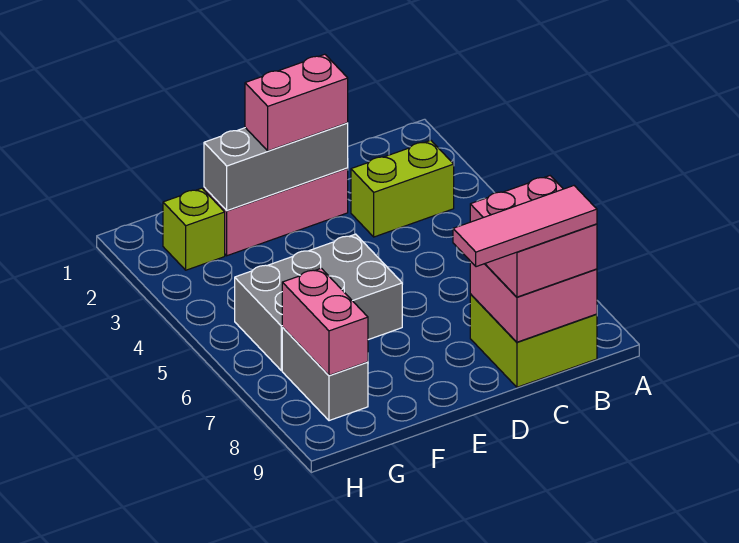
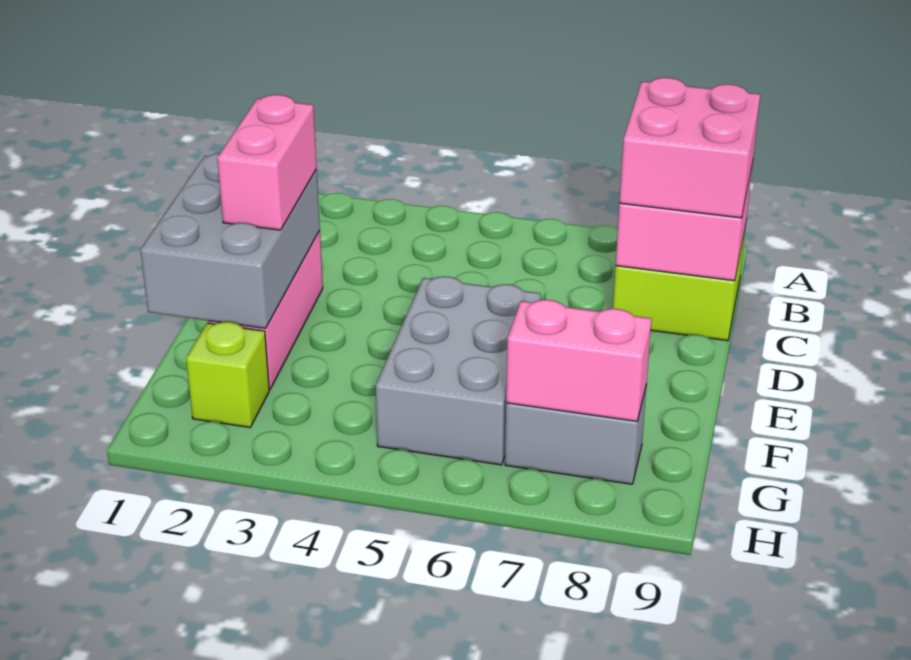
lime 1x2 brick [351,140,454,237] -> none
pink 1x3 tile [453,186,597,267] -> none
grey 1x3 brick [204,123,348,211] -> grey 2x3 brick [140,153,320,328]

